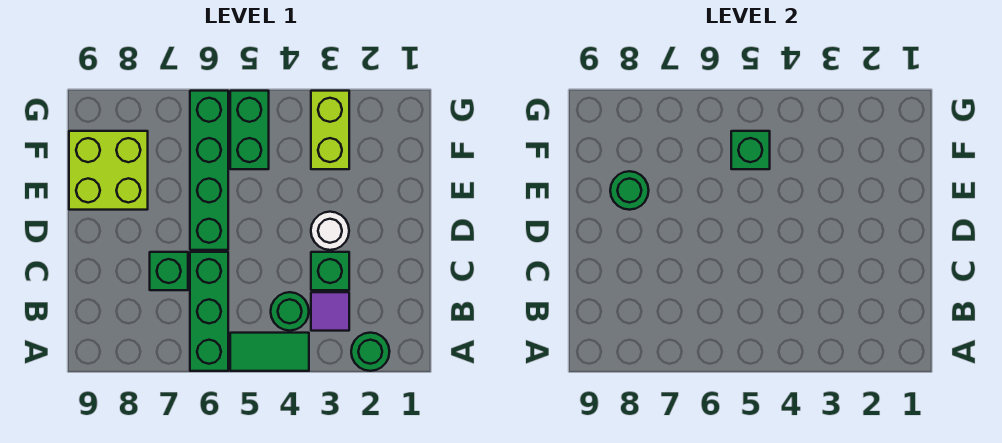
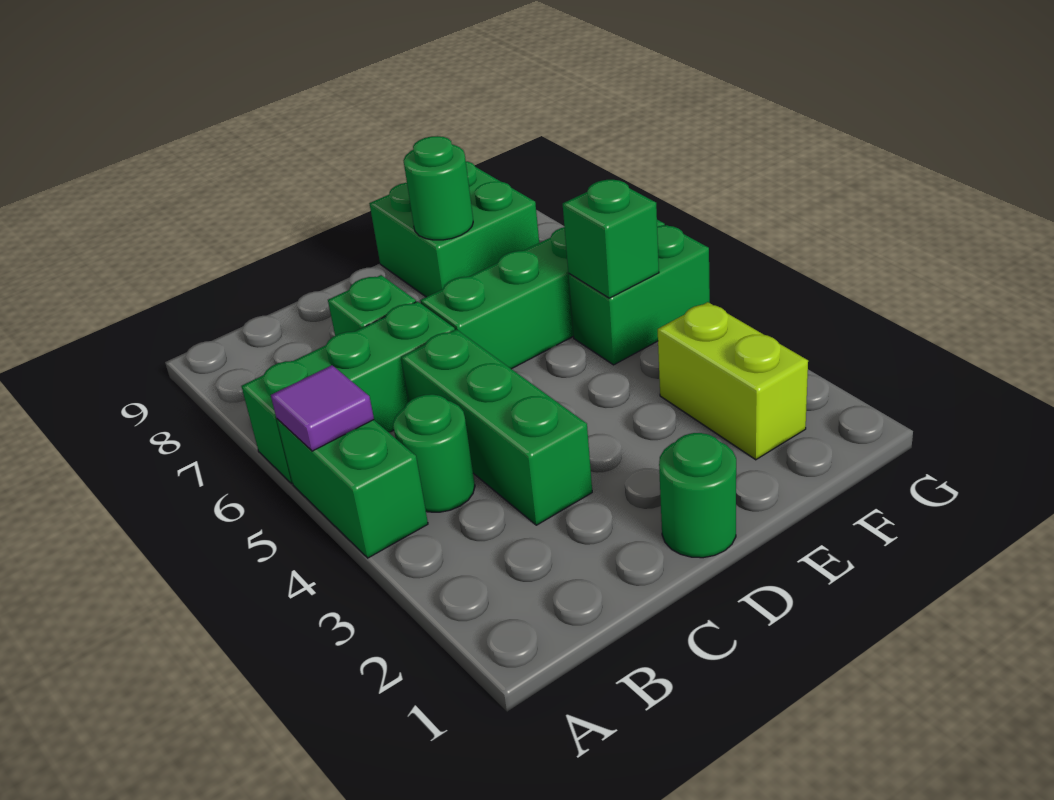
green 1x1 round brick [351,333,390,371] -> green 1x1 round brick moved to [659,433,736,558]
green 1x2 tile [230,333,309,371] -> green 1x2 brick [277,419,428,558]
purple 1x1 tile [311,292,349,331] -> purple 1x1 tile moved to [271,365,374,451]
green 1x1 brick [311,252,349,290] -> green 1x3 brick [401,329,592,525]
white 1x1 round brick [311,212,349,250] -> none
lime 2x2 brick [69,131,148,210] -> green 2x2 brick [369,161,539,297]
lime 1x2 brick [311,91,349,169] -> lime 1x2 brick turned to [658,302,808,460]

